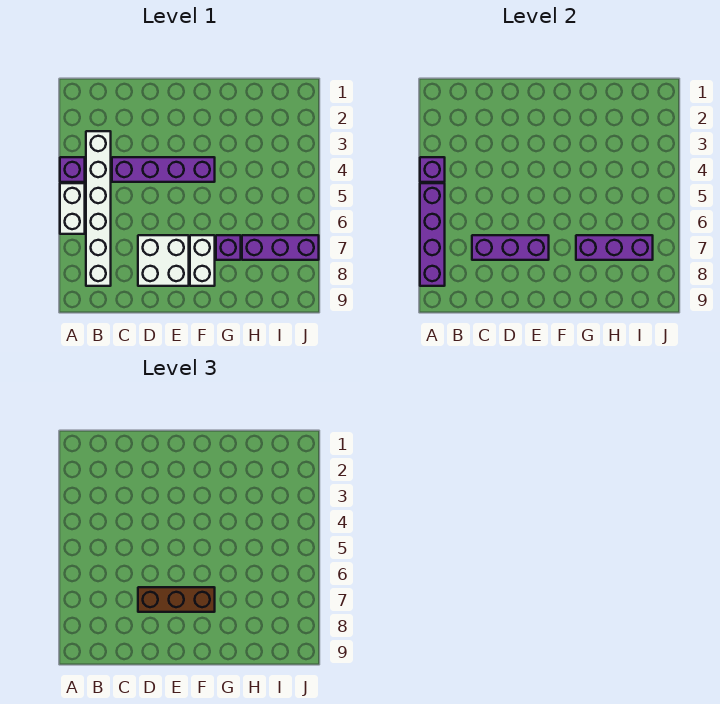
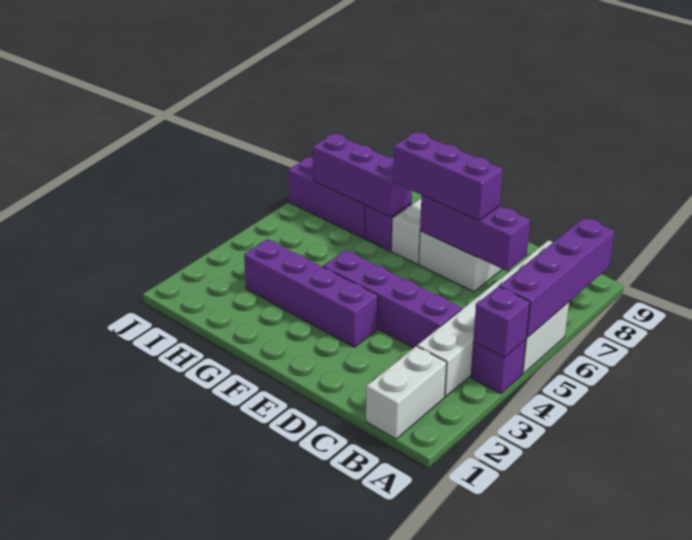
none -> white 1x2 brick [366,346,447,439]
brown 1x3 brick [138,587,215,612] -> purple 1x3 brick [393,132,503,221]
none -> purple 1x4 brick [244,239,378,347]

